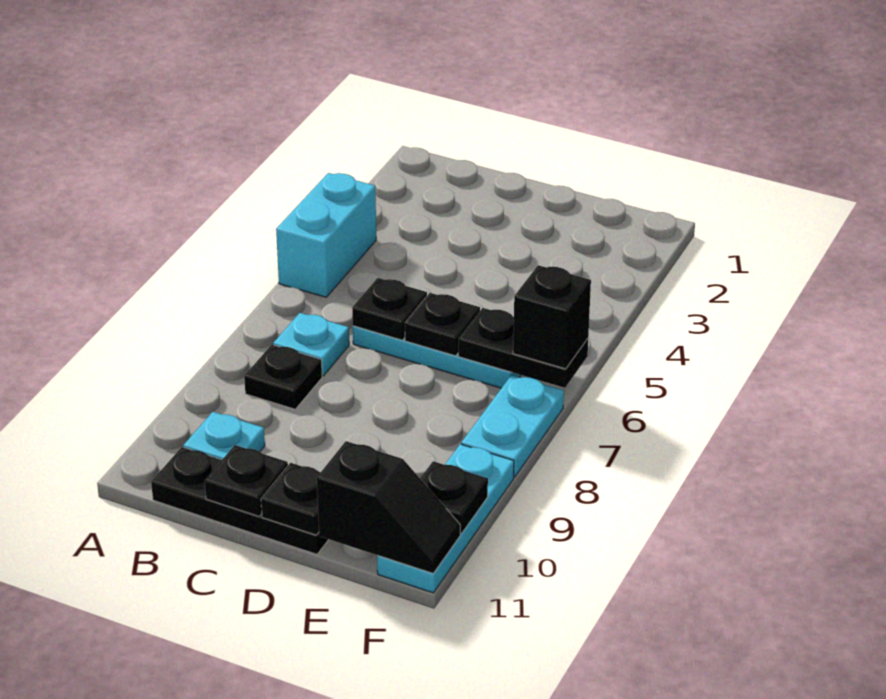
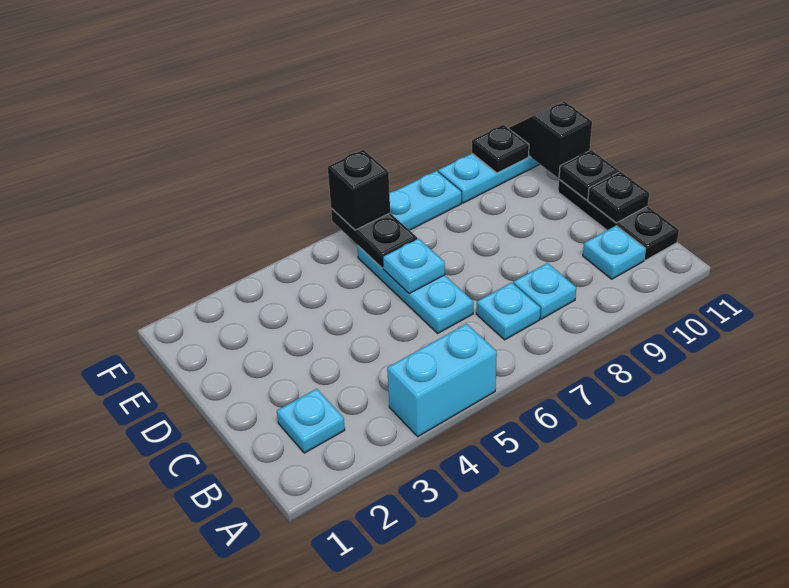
none -> cyan 1x1 plate [277,389,345,453]
black 1x1 plate [244,345,322,409] -> cyan 1x1 plate [513,263,576,319]
black 1x1 plate [352,278,427,340] -> none
black 1x1 plate [405,293,480,356] -> cyan 1x1 plate [383,238,445,293]

